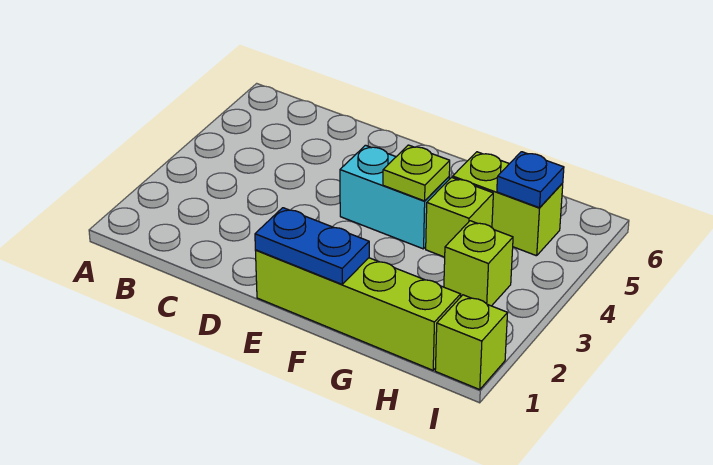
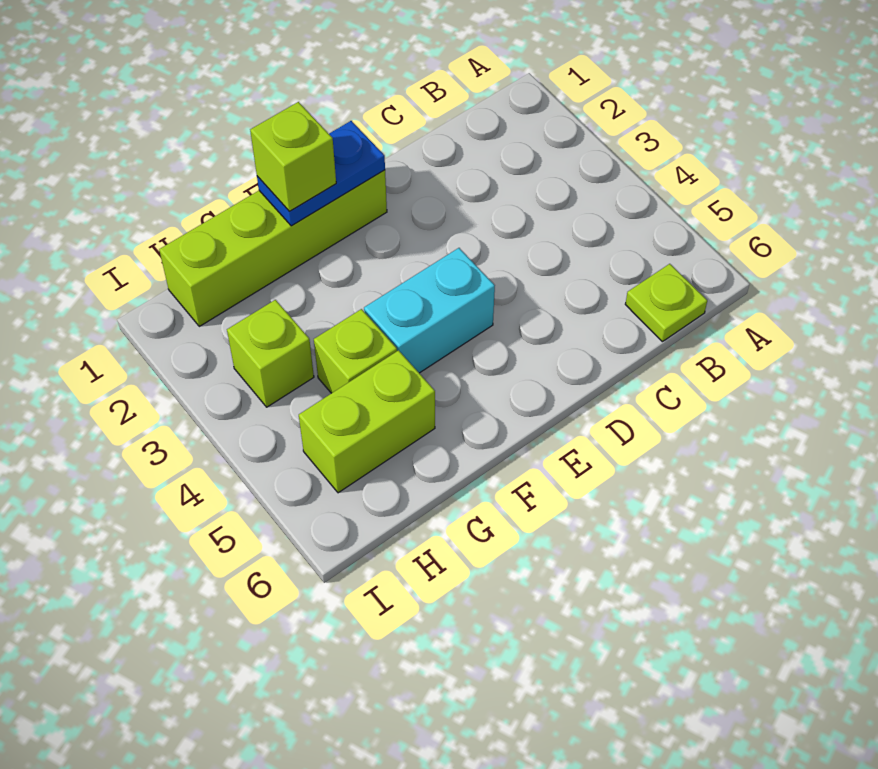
lime 1x1 plate [383,145,450,201] -> lime 1x1 plate moved to [625,264,707,342]
blue 1x1 plate [497,152,564,208] -> none
lime 1x1 brick [435,295,508,390] -> lime 1x1 brick moved to [250,102,336,212]

